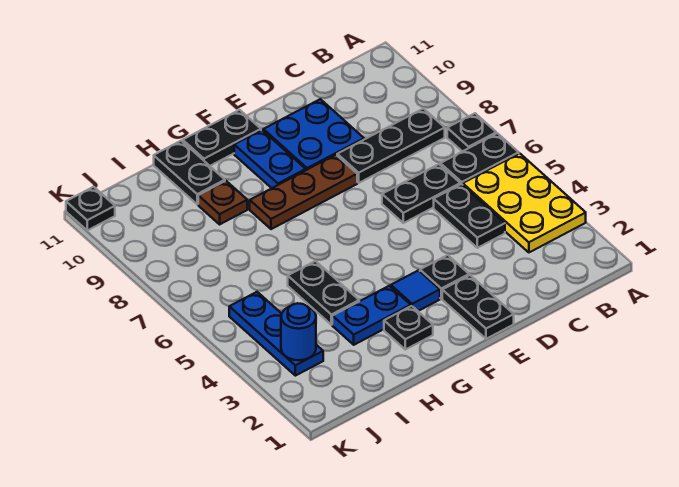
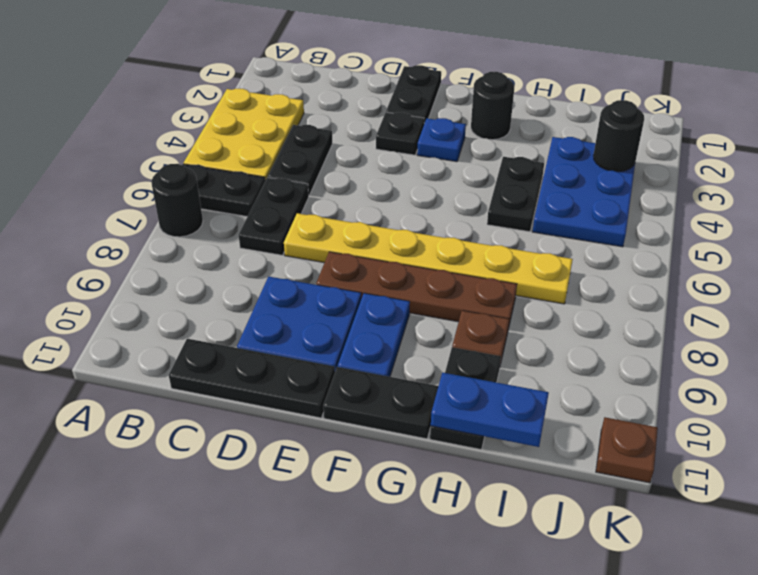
black 1x1 plate [447,113,496,152] -> black 1x1 round brick [151,164,203,237]
black 1x3 plate [337,109,445,183] -> black 1x3 plate moved to [169,339,335,418]
black 1x2 plate [382,164,460,223] -> black 1x2 plate turned to [239,177,309,255]
none -> yellow 1x6 plate [284,213,573,304]
brown 1x3 plate [250,155,357,229] -> brown 1x4 plate [316,252,517,328]
blue 1x1 tile [391,270,440,311] -> blue 1x1 plate [417,118,466,162]
black 1x1 plate [384,306,433,350] -> black 1x1 round brick [471,72,514,140]
blue 1x2 plate [332,286,411,345] -> blue 1x2 plate moved to [431,372,549,447]
blue 1x3 plate [229,292,323,376] -> blue 2x3 plate [533,137,635,247]
blue 1x1 round brick [281,303,316,360] -> black 1x1 round brick [593,100,644,172]
black 1x1 plate [66,187,115,230] -> brown 1x1 plate [596,417,658,483]

